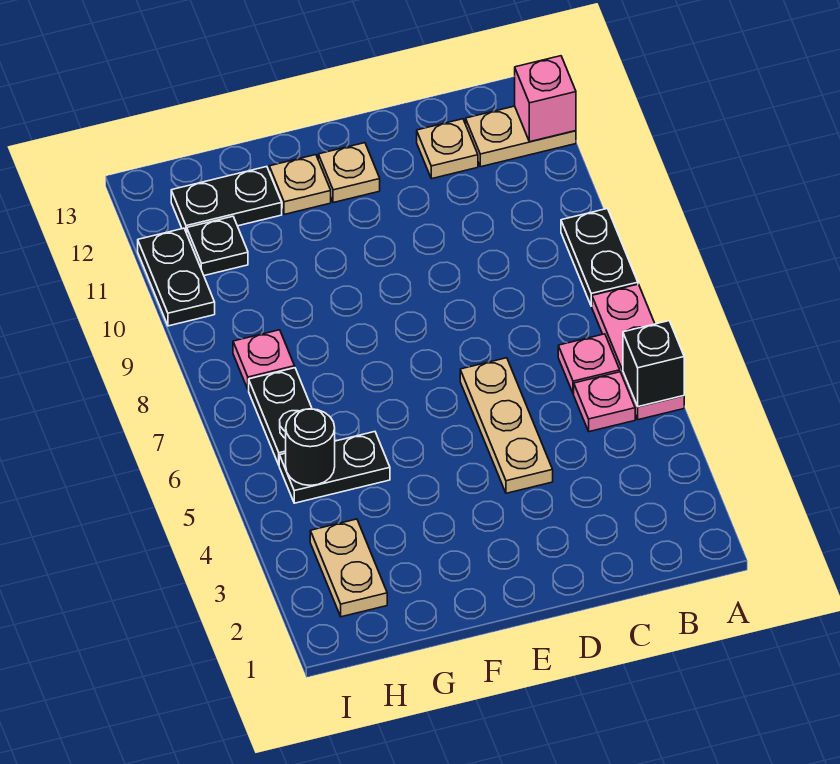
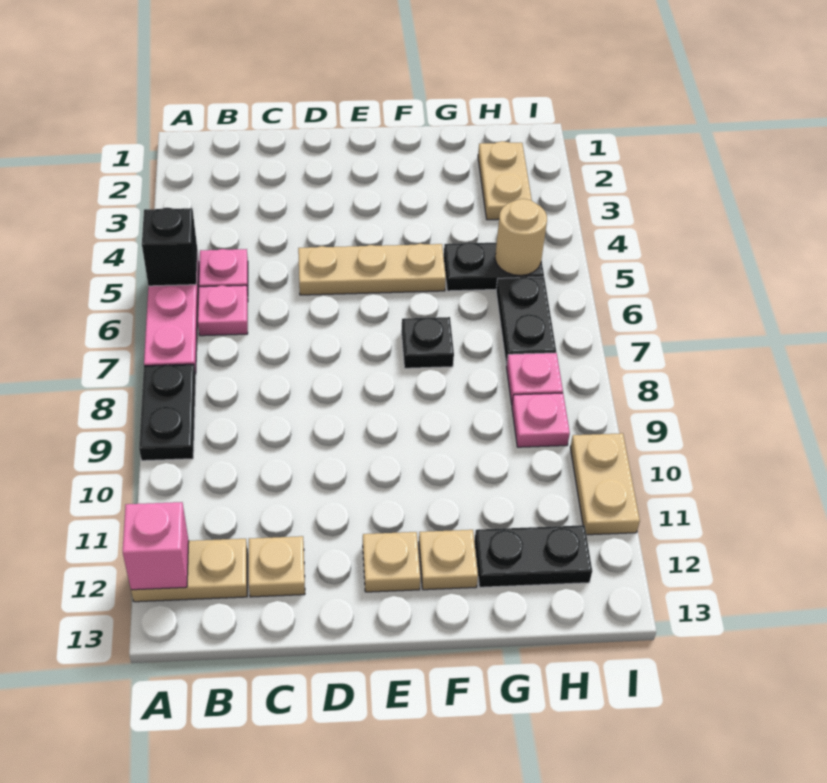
tan 1x3 plate [460,358,553,493] -> tan 1x3 plate turned to [298,244,446,295]
black 1x1 round brick [286,409,335,485] -> tan 1x1 round brick [495,199,547,276]
none -> pink 1x1 plate [512,393,570,447]
black 1x1 plate [187,216,248,276] -> black 1x1 plate moved to [401,317,454,368]
black 1x2 plate [138,228,215,326] -> tan 1x2 plate [570,433,640,535]

